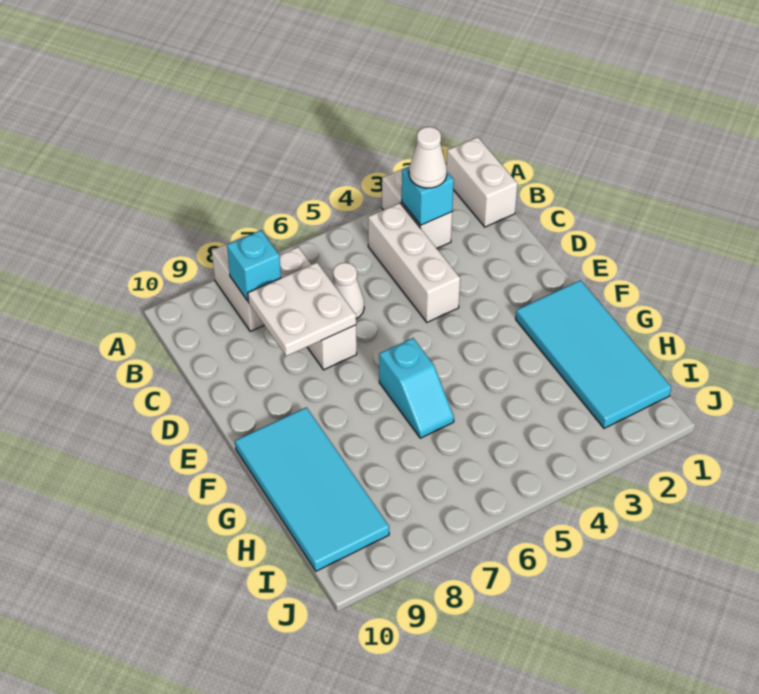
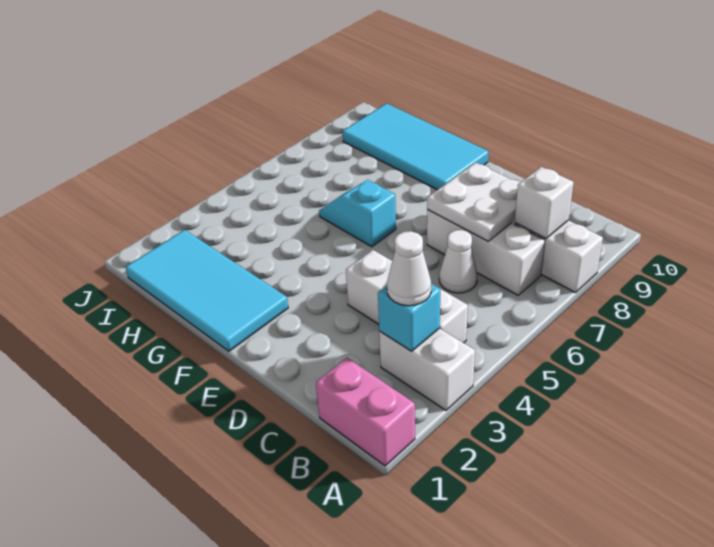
white 1x2 brick [447,137,518,227] -> pink 1x2 brick [316,358,415,466]
cyan 1x1 brick [227,230,281,301] -> white 1x1 brick [515,167,574,238]

